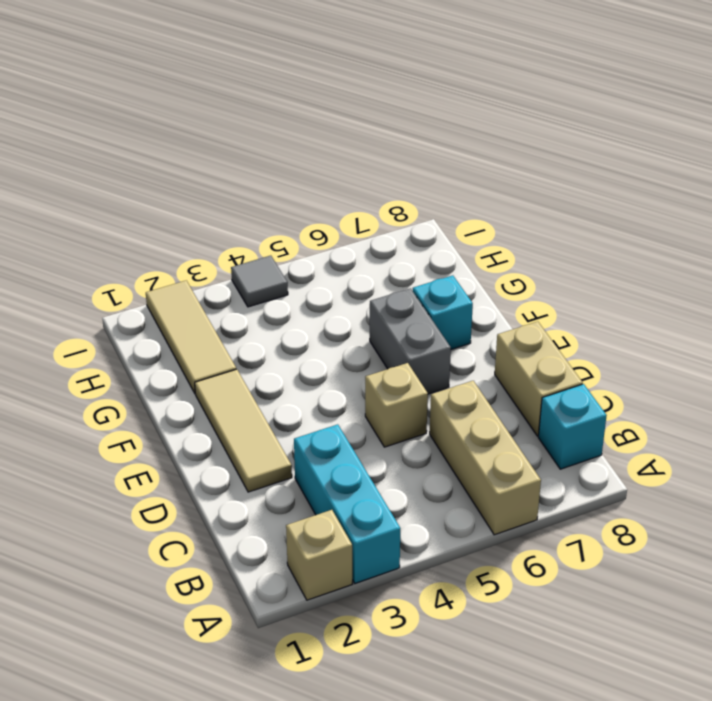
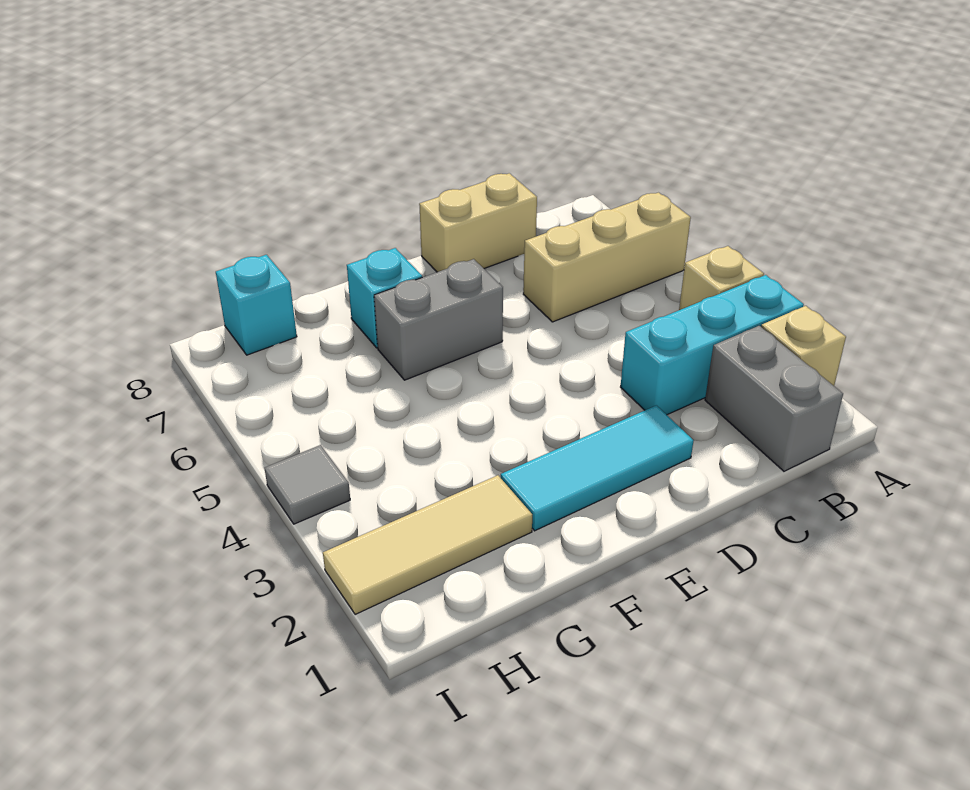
none -> grey 1x2 brick [705,326,843,471]
cyan 1x1 brick [538,384,607,469] -> cyan 1x1 brick moved to [216,255,297,355]
tan 1x3 tile [195,369,292,492] -> cyan 1x3 tile [501,405,694,531]
tan 1x1 brick [365,363,428,447] -> tan 1x1 brick moved to [679,246,764,310]

